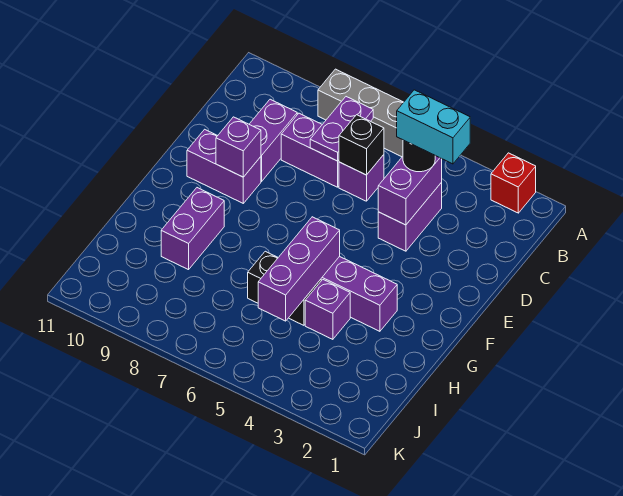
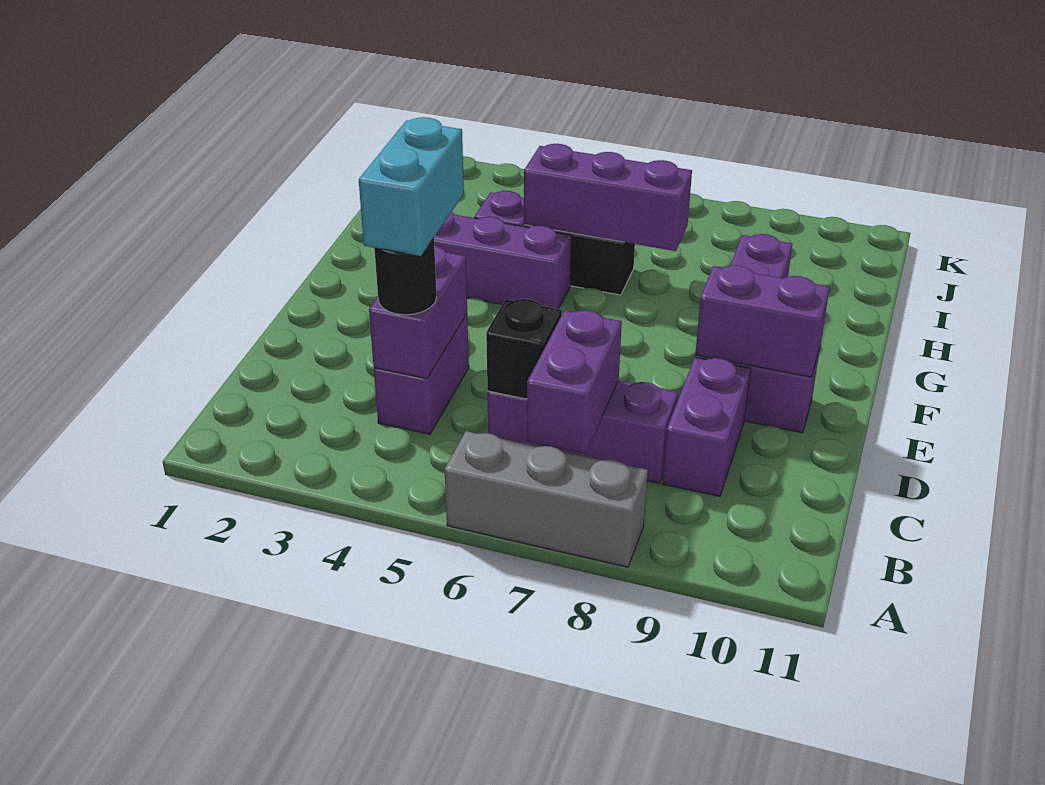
red 1x1 brick [491,153,536,213] -> none
purple 1x2 plate [310,97,373,161] -> purple 1x2 brick [527,310,622,454]
cyan 1x2 brick [397,90,470,164] -> cyan 1x2 brick turned to [359,117,464,256]
purple 1x1 brick [216,117,261,177] -> purple 1x2 brick [695,265,830,377]
purple 1x3 brick [258,217,340,321] -> purple 1x3 brick turned to [524,144,692,251]

